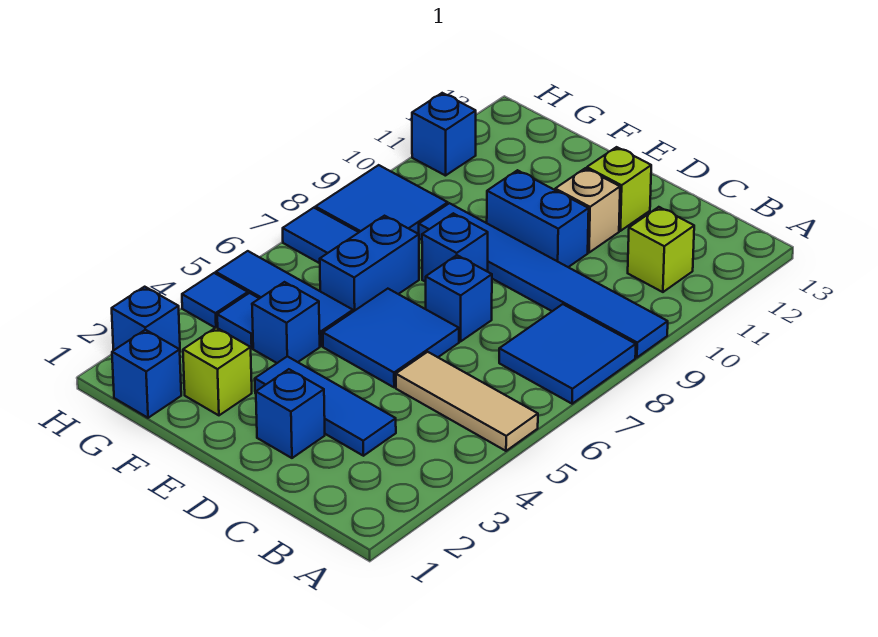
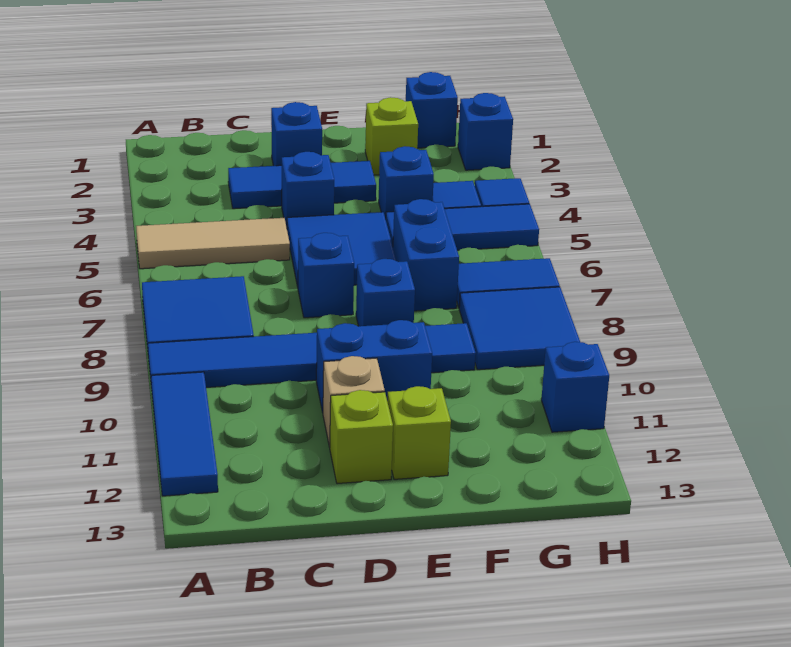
none -> blue 1x3 tile [151,372,218,496]
lime 1x1 brick [628,207,694,292] -> lime 1x1 brick moved to [387,386,451,479]
none -> blue 1x1 brick [282,152,334,227]

